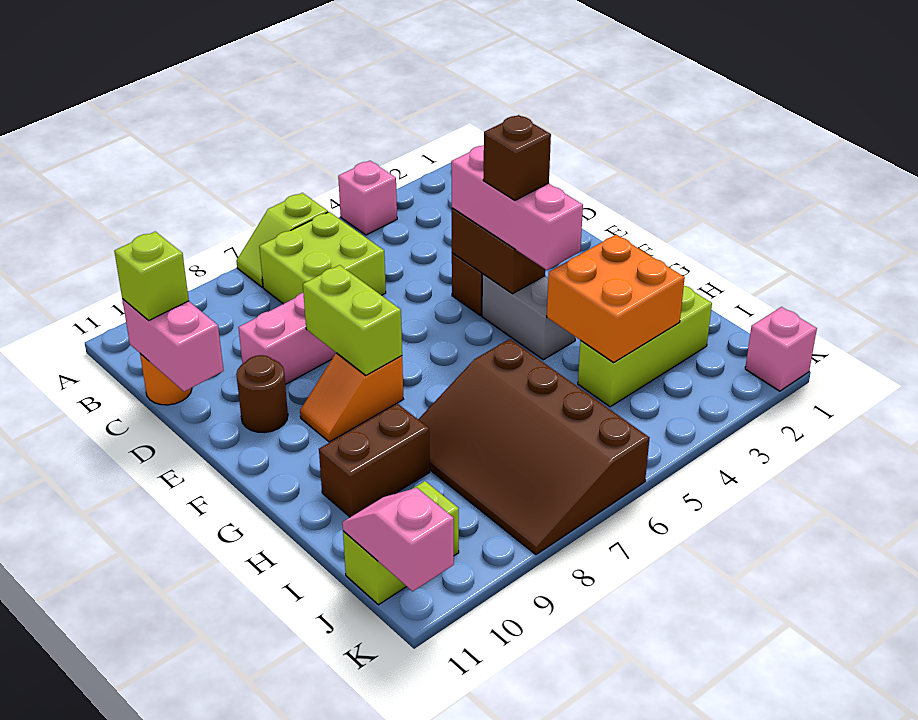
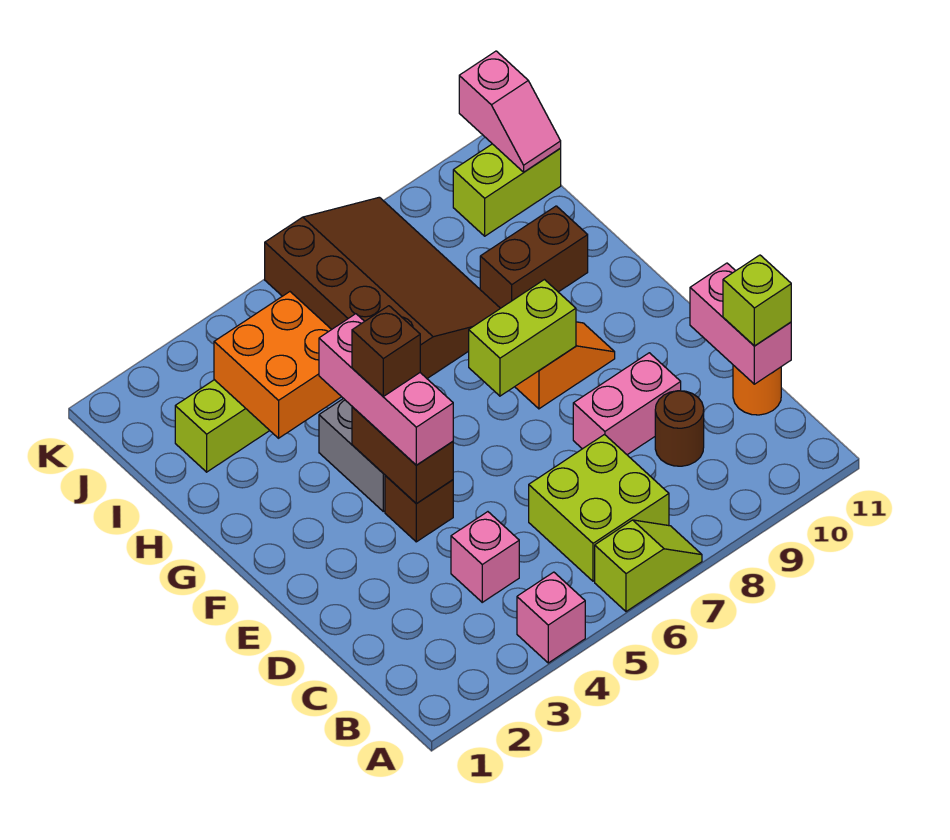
lime 1x2 brick [303,265,402,375] -> lime 1x2 brick turned to [469,280,576,396]
brown 1x1 round brick [236,355,288,433] -> brown 1x1 round brick moved to [655,391,704,466]
pink 1x1 brick [745,307,817,391] -> pink 1x1 brick moved to [451,512,519,602]

